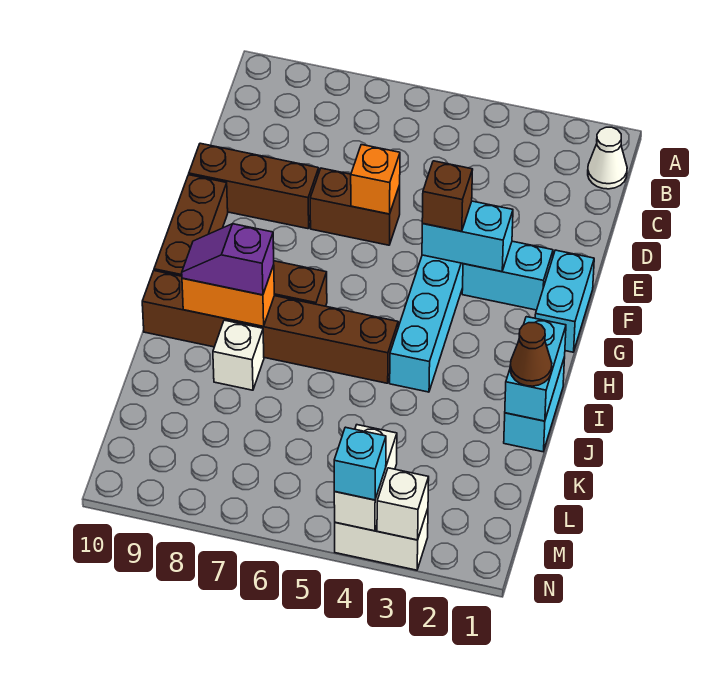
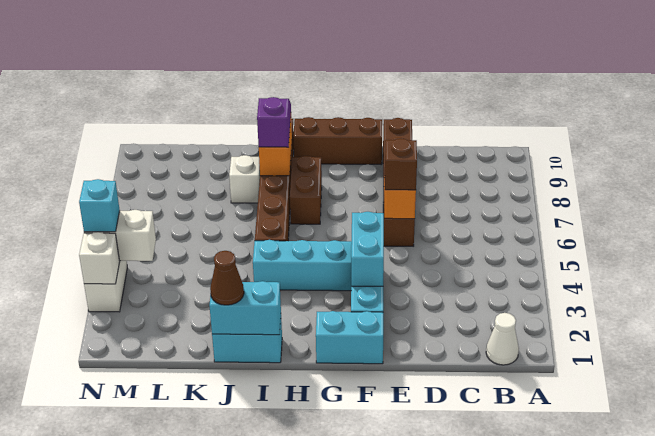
brown 1x1 brick [422,161,473,231] -> brown 1x1 brick moved to [385,139,417,190]

